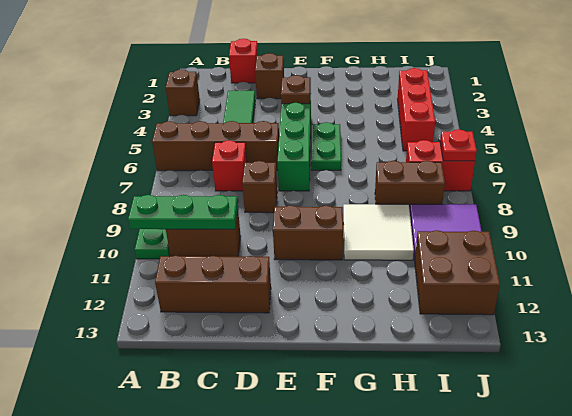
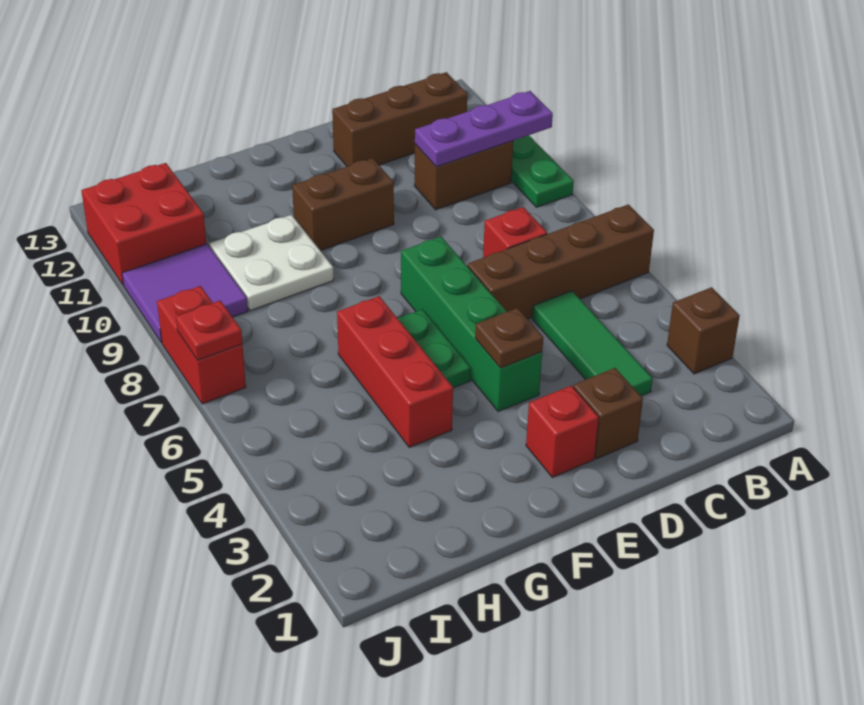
green 1x3 plate [128,195,238,229] -> purple 1x3 plate [415,91,553,167]
red 1x1 brick [229,39,258,83] -> red 1x1 brick moved to [526,385,599,478]
brown 1x1 brick [242,161,277,213] -> none
white 2x2 tile [343,204,414,260] -> white 2x2 plate [209,215,334,311]
brown 1x2 brick [375,161,445,210] -> none
red 1x3 brick [398,68,435,151] -> red 1x3 brick moved to [337,296,453,447]
red 1x2 brick [406,140,475,191] -> red 1x2 brick turned to [157,286,246,404]
brown 2x2 brick [415,230,500,315] -> red 2x2 brick [81,163,206,285]

